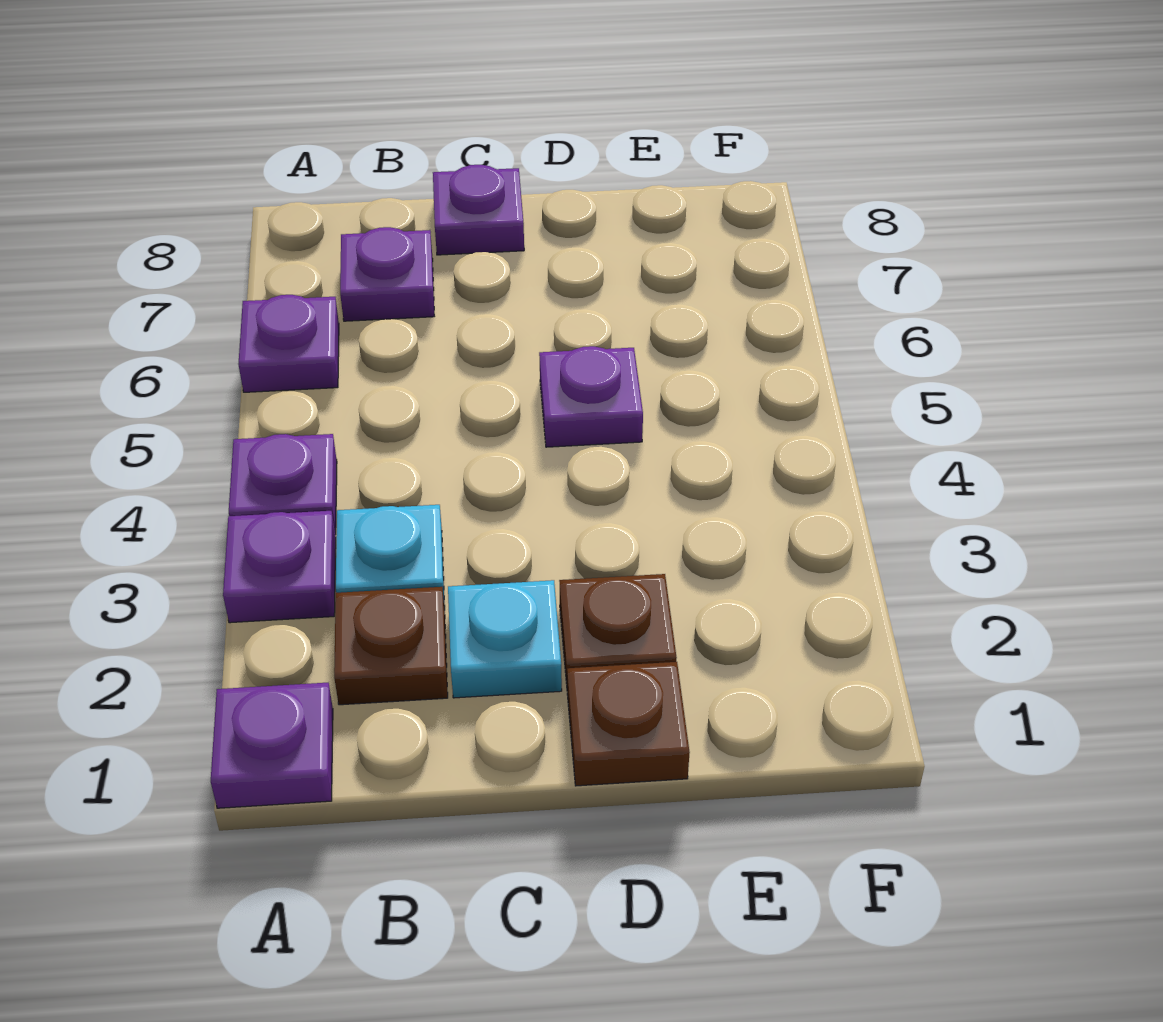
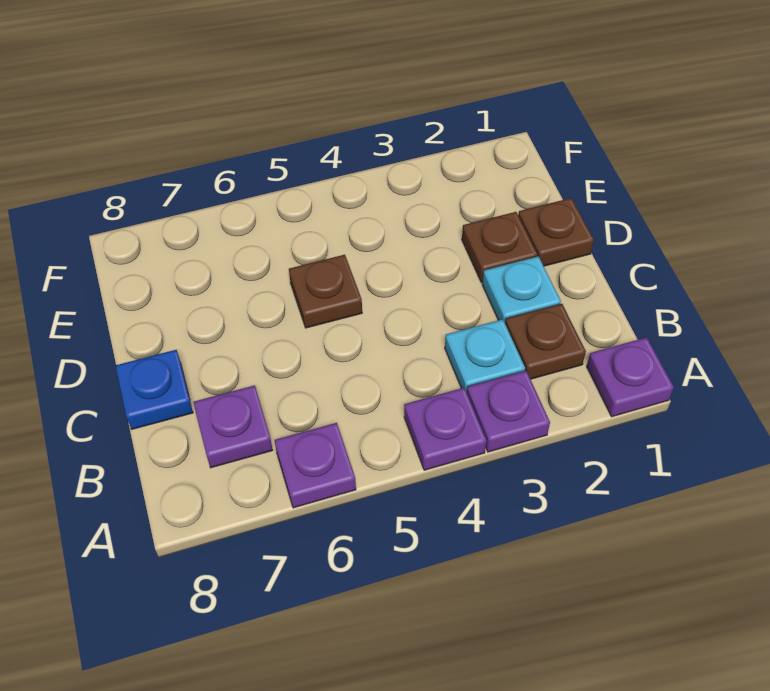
purple 1x1 plate [433,165,524,255] -> blue 1x1 plate [116,350,193,429]
purple 1x1 plate [539,346,643,447] -> brown 1x1 plate [289,255,362,328]

